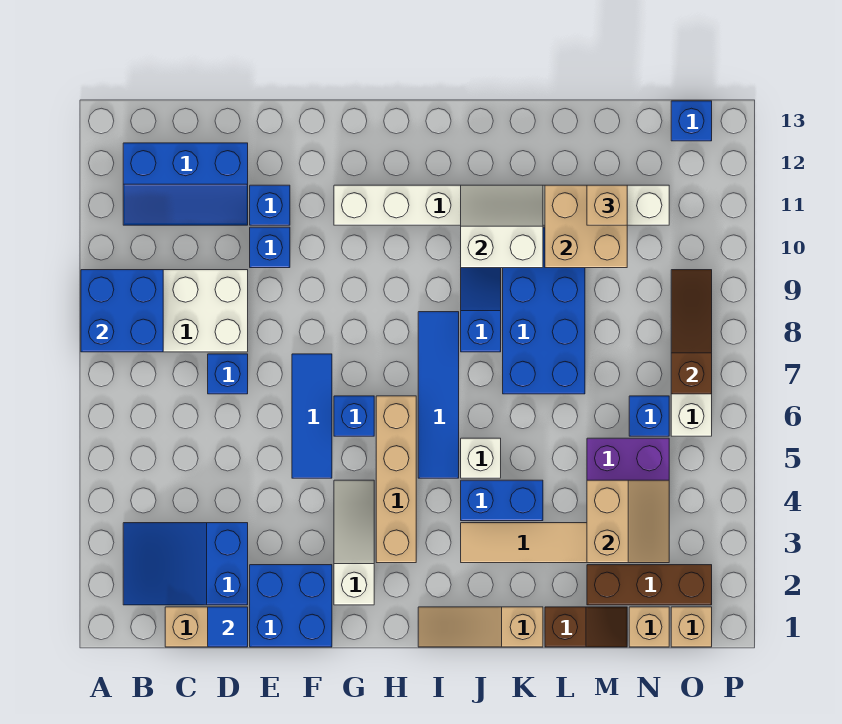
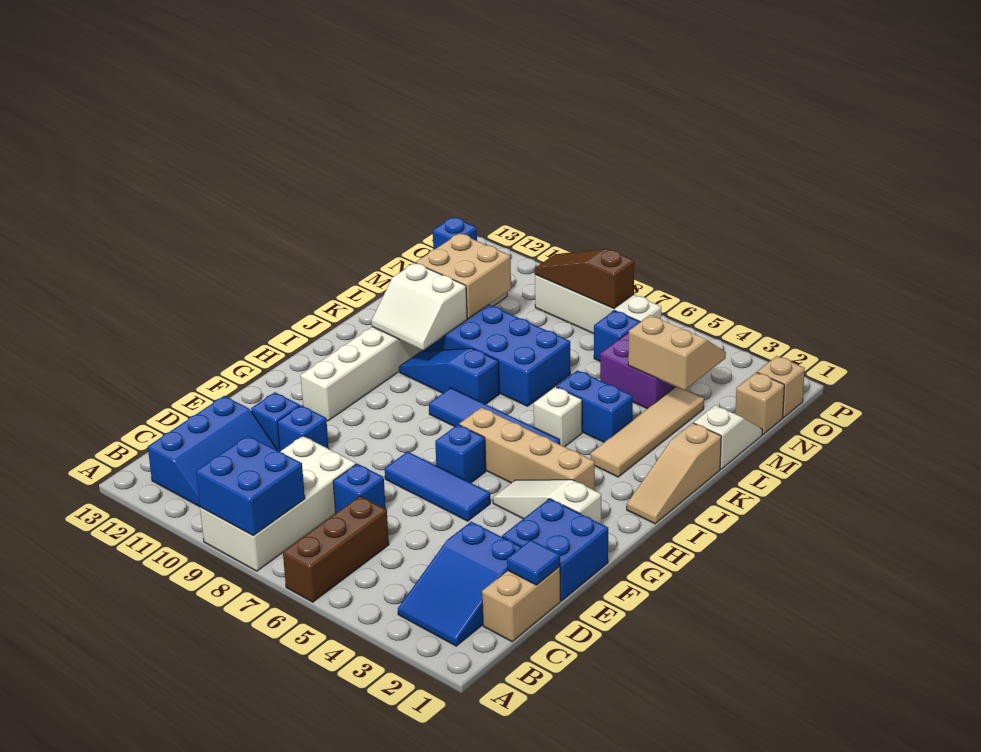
blue 1x2 brick [461,480,543,521] -> blue 1x2 brick turned to [556,370,633,442]
white 2x2 slope [461,185,543,268] -> white 2x2 slope turned to [371,263,467,350]
brown 1x2 slope [545,607,627,647] -> white 1x2 slope [694,405,762,469]
brown 1x3 brick [587,565,712,605] -> brown 1x3 brick moved to [283,496,389,602]
tan 1x1 brick [587,185,627,225] -> none

